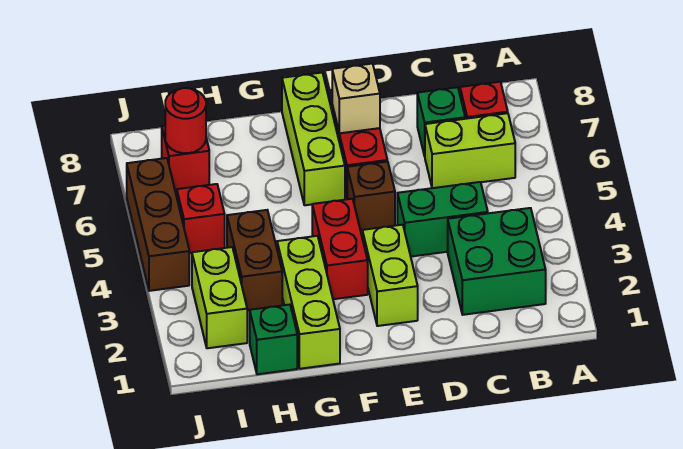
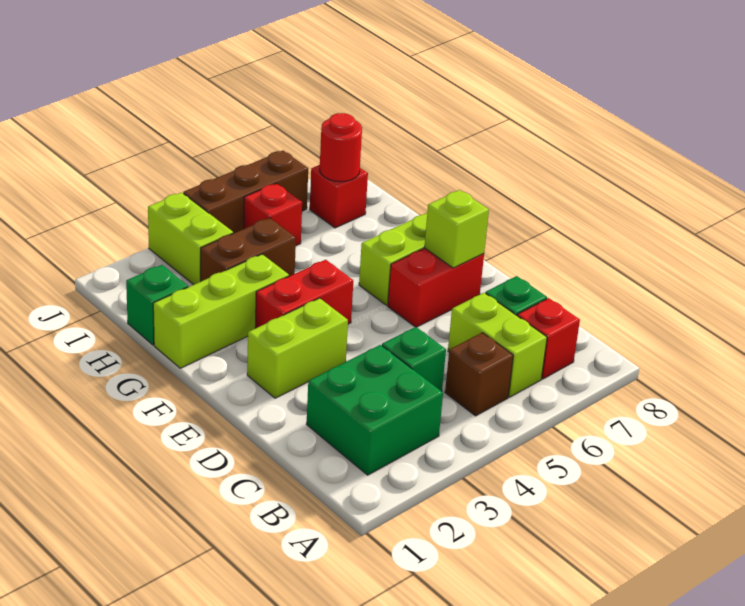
green 1x2 brick [397,182,488,256] -> green 1x1 brick [382,327,446,391]
brown 1x1 brick [347,162,395,231] -> brown 1x1 brick moved to [445,333,513,416]
tan 1x1 brick [332,64,380,133] -> lime 1x1 brick [424,190,489,268]
lime 1x2 brick [192,247,247,348] -> lime 1x2 brick turned to [148,193,233,285]

